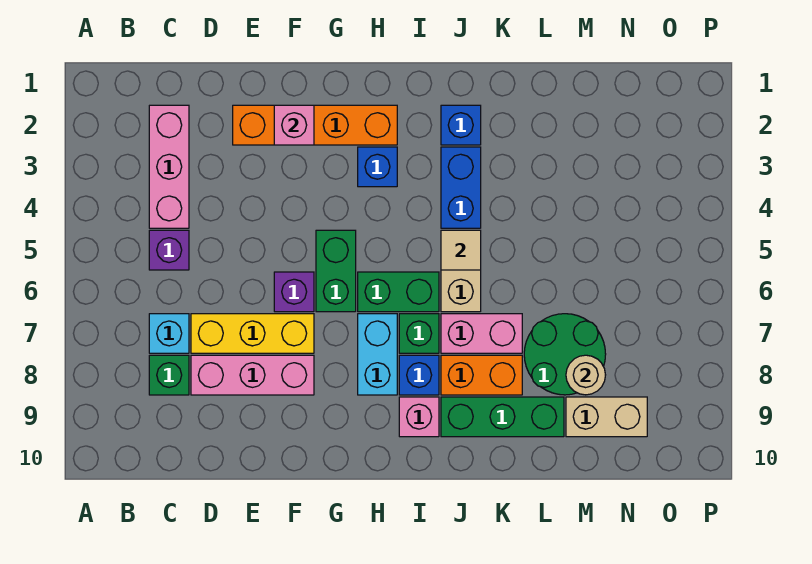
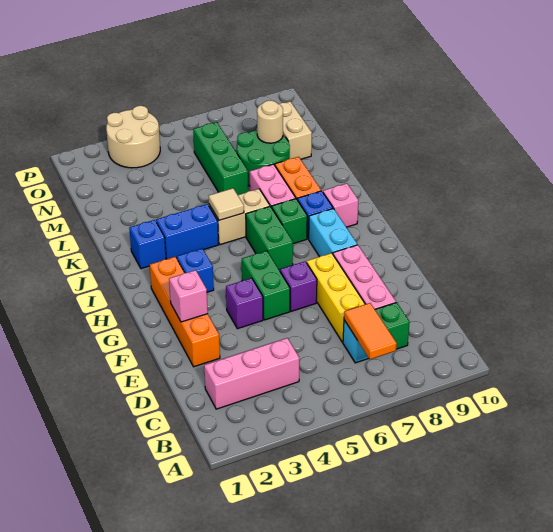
none -> orange 1x2 tile [344,303,397,359]
purple 1x1 brick [149,230,189,270] -> purple 1x1 brick moved to [226,278,263,329]
green 1x2 brick [316,230,356,312] -> green 1x2 brick turned to [242,251,290,320]
cyan 1x2 brick [358,314,397,395] -> cyan 1x2 brick turned to [309,209,357,257]
green 1x3 brick [441,397,564,437] -> green 1x3 brick moved to [193,122,248,195]
none -> tan 2x2 round brick [106,106,160,168]

